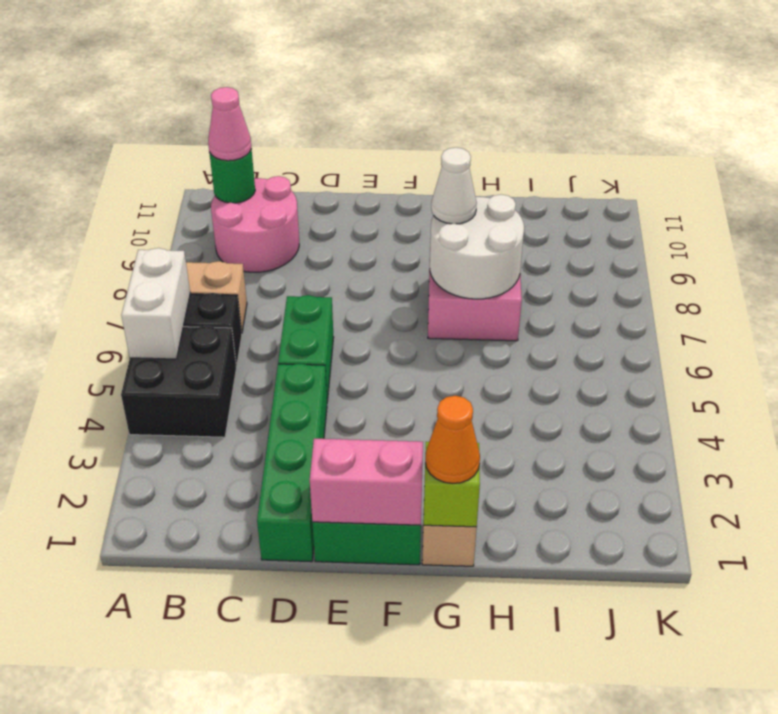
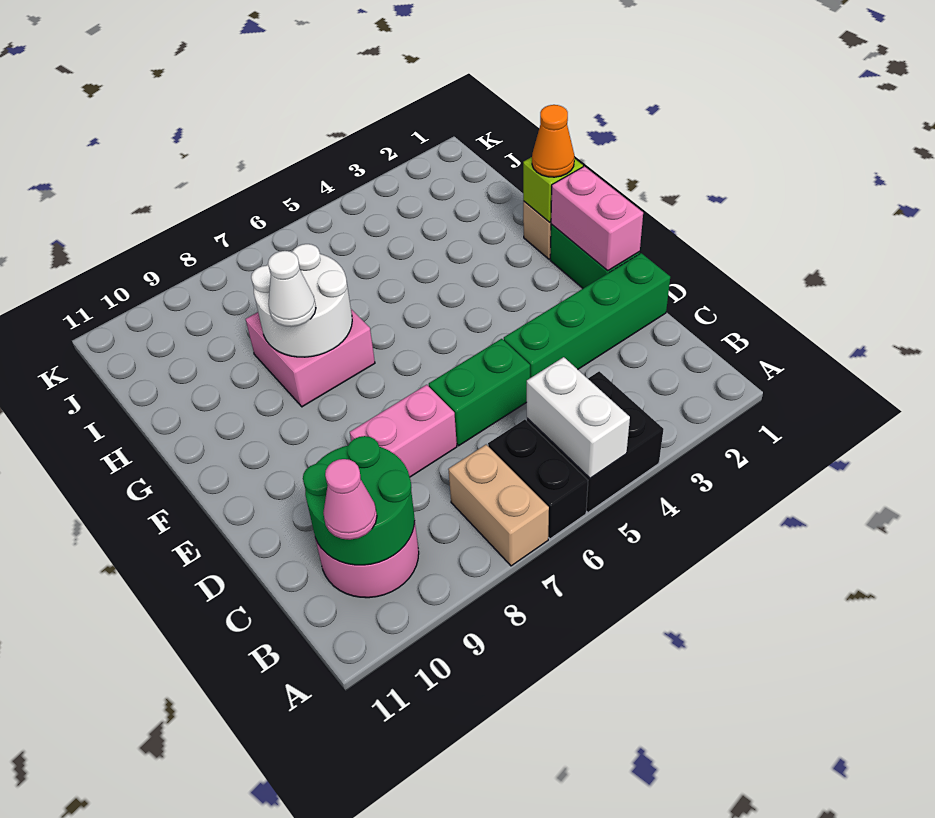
white 1x2 brick [121,248,190,359] -> white 1x2 brick turned to [527,357,630,478]
green 1x1 round brick [209,149,255,203] -> green 2x2 round brick [303,436,415,565]
none -> pink 1x2 brick [350,385,457,477]

